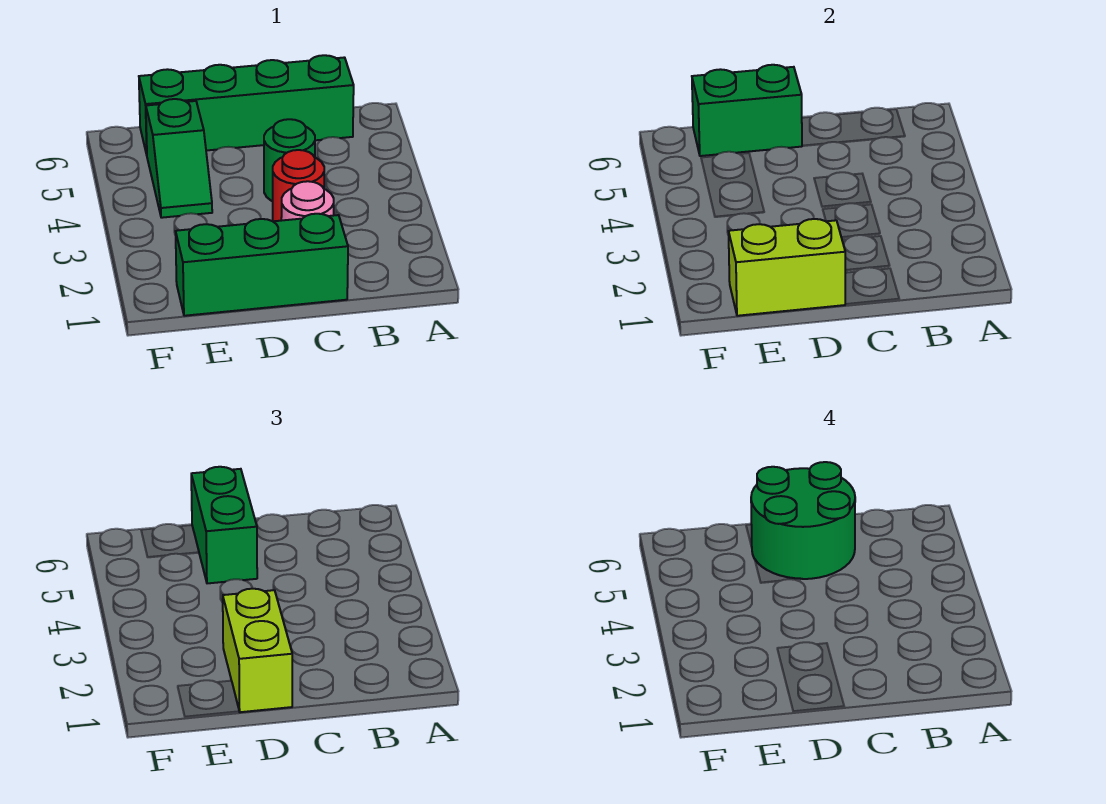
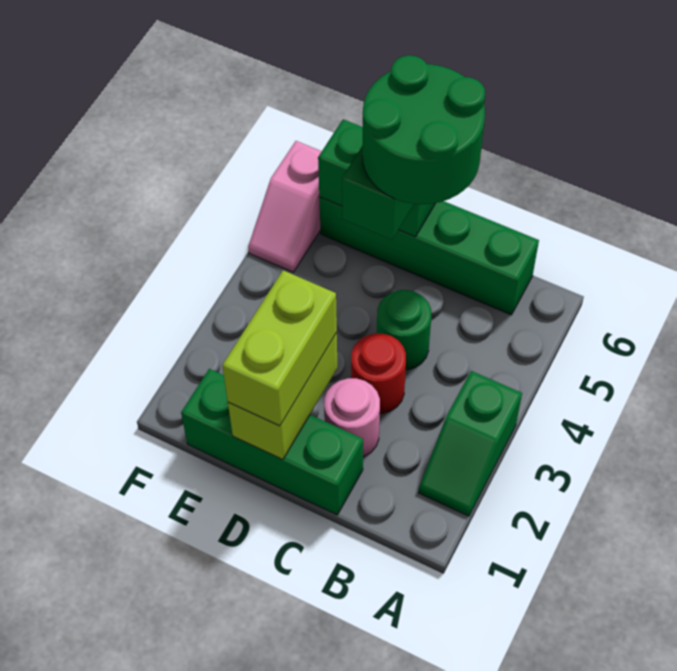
lime 1x2 brick [729,219,845,316] -> lime 1x2 brick turned to [228,333,337,460]
green 1x2 slope [146,99,212,218] -> green 1x2 slope moved to [419,371,522,516]
none -> pink 1x2 slope [248,141,322,272]

